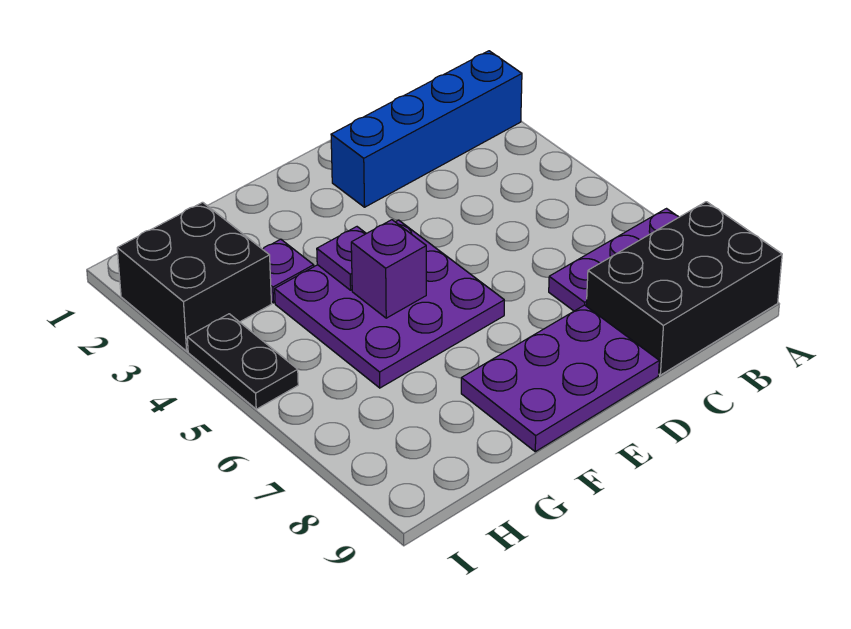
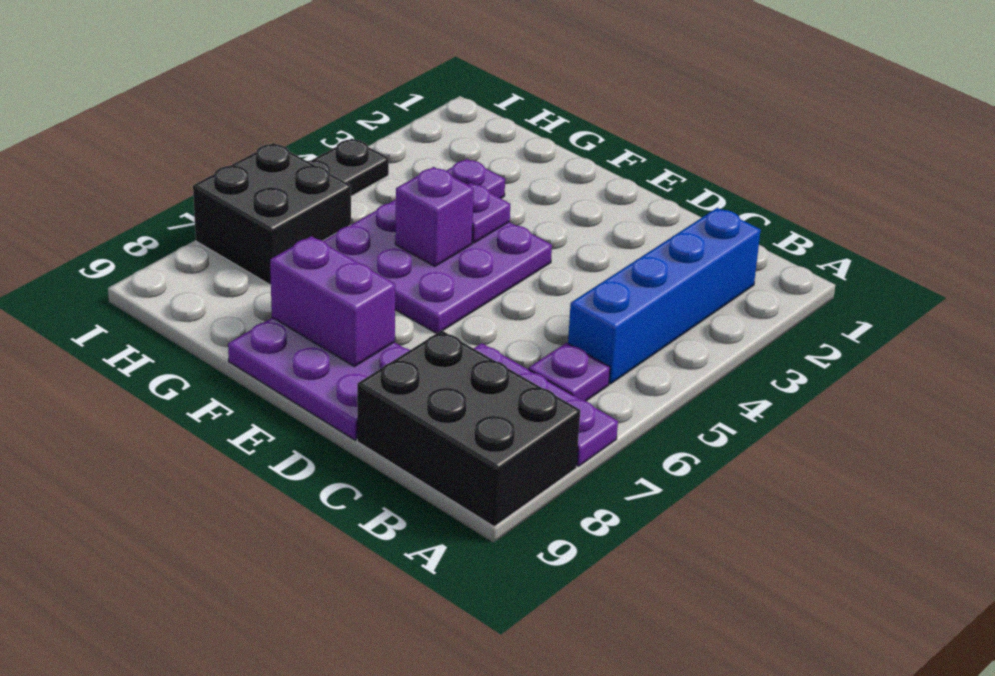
blue 1x4 brick [331,51,522,207] -> blue 1x4 brick turned to [568,208,761,384]
none -> purple 1x1 plate [529,343,610,401]
none -> purple 1x2 brick [270,236,395,367]
black 2x2 brick [117,202,272,351] -> black 2x2 brick moved to [193,143,351,285]

